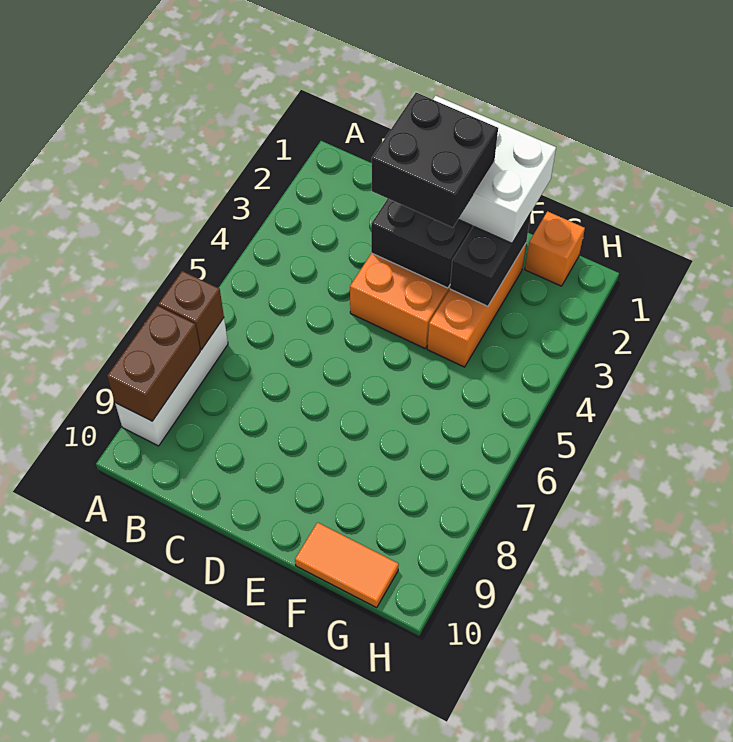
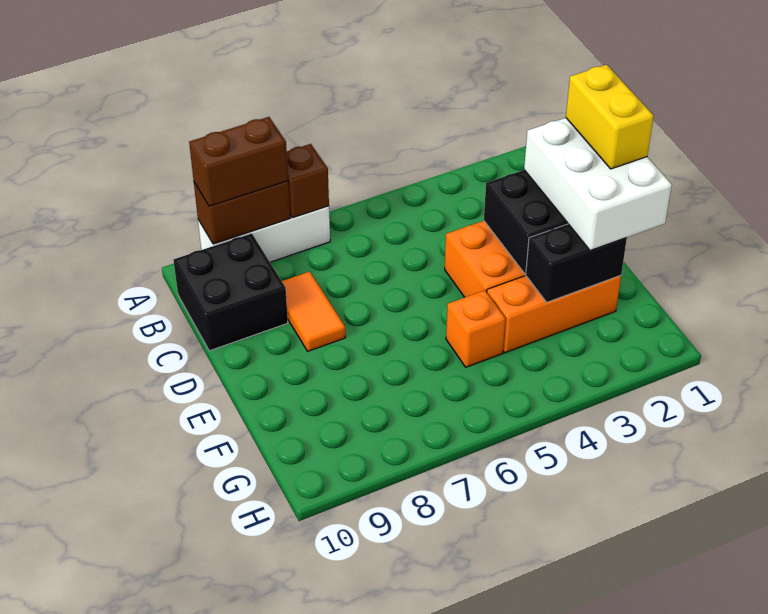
none -> brown 1x2 brick [189,117,288,206]
none -> yellow 1x2 brick [566,65,654,169]
black 2x2 brick [372,93,498,228] -> black 2x2 brick moved to [174,233,288,351]
orange 1x2 tile [295,522,399,608] -> orange 1x2 tile moved to [282,272,346,351]
orange 1x1 brick [525,211,585,286] -> orange 1x1 brick moved to [446,290,505,367]

